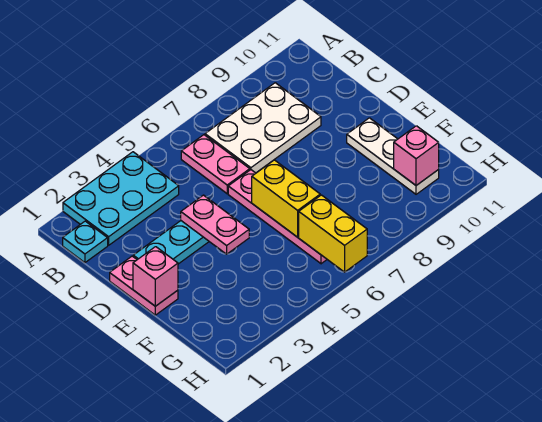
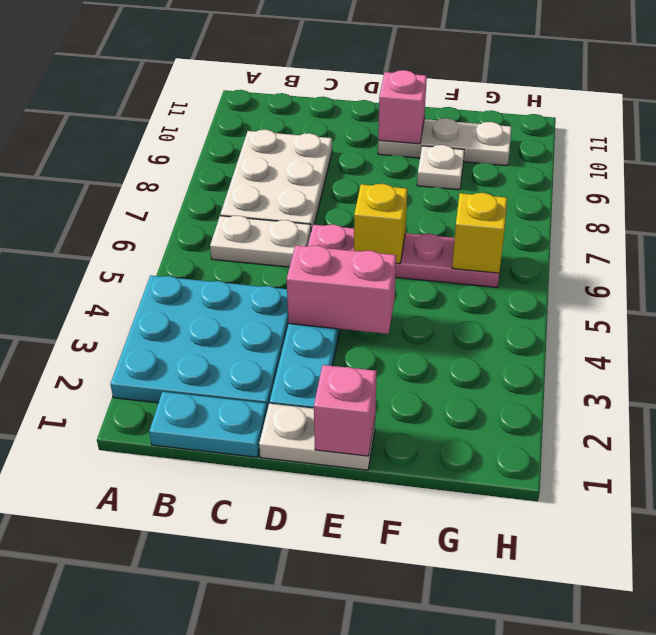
cyan 2x3 plate [63,152,179,245] -> cyan 3x3 plate [110,275,289,410]
cyan 1x1 plate [63,221,108,263] -> cyan 1x2 plate [149,392,267,457]
pink 1x2 plate [181,135,250,194] -> white 1x2 plate [210,216,311,267]
pink 1x2 plate [110,256,178,315] -> white 1x2 plate [259,404,375,470]
pink 1x2 plate [181,195,249,254] -> pink 1x2 brick [287,245,396,334]
yellow 1x2 brick [252,160,320,237] -> yellow 1x1 brick [354,184,408,264]
none -> white 1x1 plate [417,145,464,190]
yellow 1x2 brick [299,195,367,272] -> yellow 1x1 brick [452,193,507,273]
pink 1x1 brick [394,126,439,185] -> pink 1x1 brick moved to [378,70,427,144]

